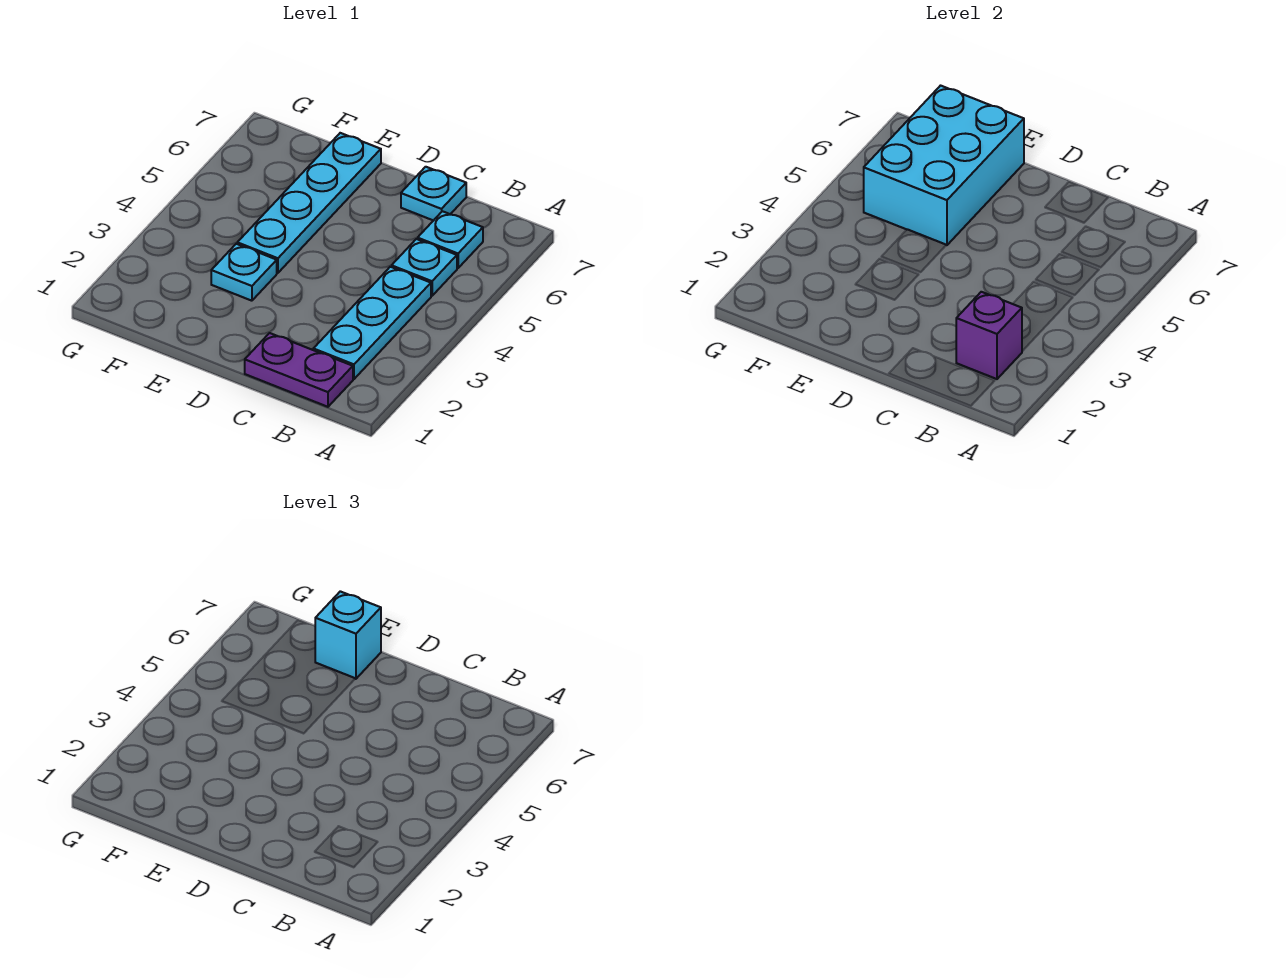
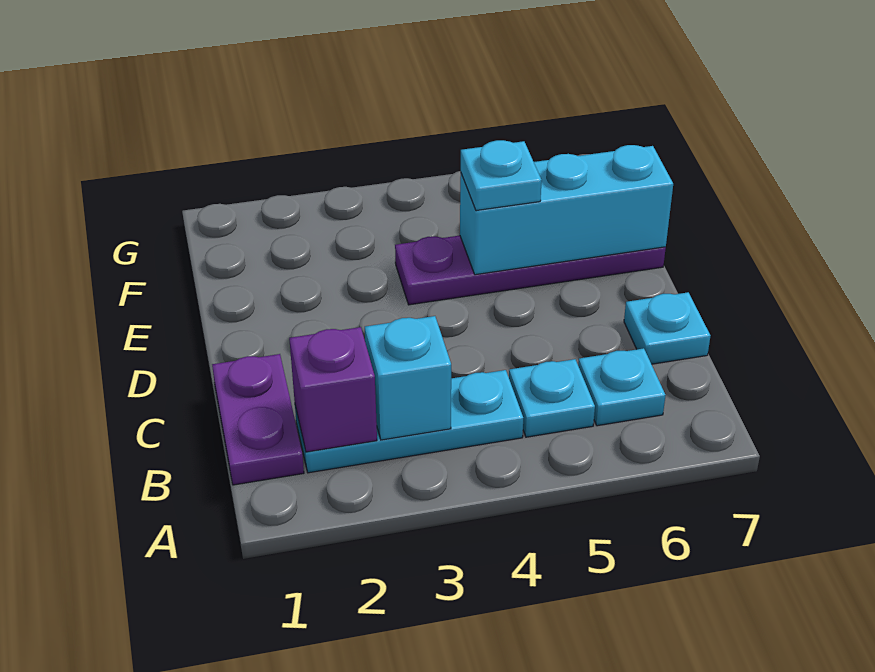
cyan 1x1 plate [211,244,277,301] -> cyan 1x1 plate moved to [461,140,542,211]
cyan 1x4 plate [237,133,381,273] -> purple 1x4 plate [395,236,666,305]
cyan 2x3 brick [864,86,1024,245] -> cyan 1x3 brick [460,145,673,275]
cyan 1x1 brick [315,591,381,679] -> cyan 1x1 brick moved to [365,316,451,440]

